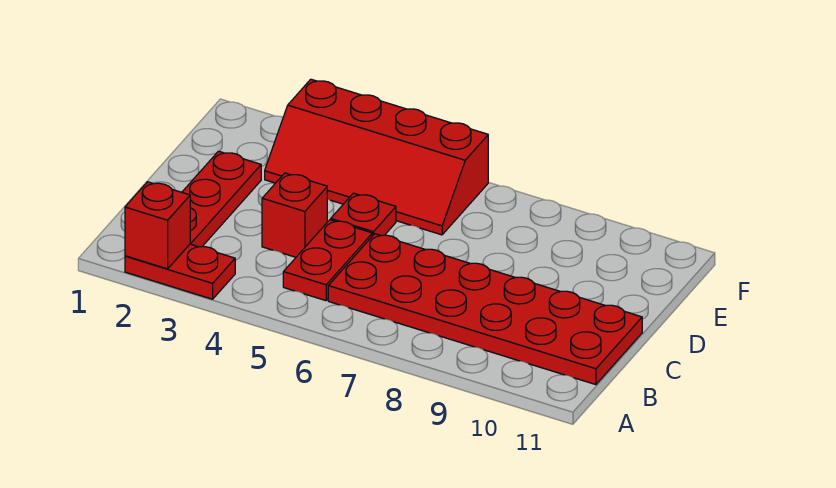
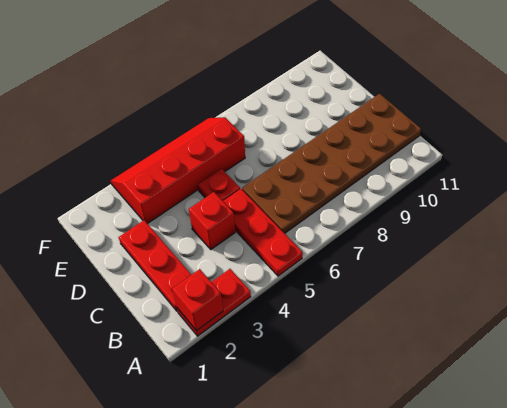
red 1x2 plate [283,220,372,301] -> red 1x3 plate [223,189,303,276]
red 2x6 plate [328,234,642,385] -> brown 2x6 plate [242,94,421,233]
red 2x4 slope [265,79,488,235] -> red 2x4 slope turned to [111,117,245,224]

